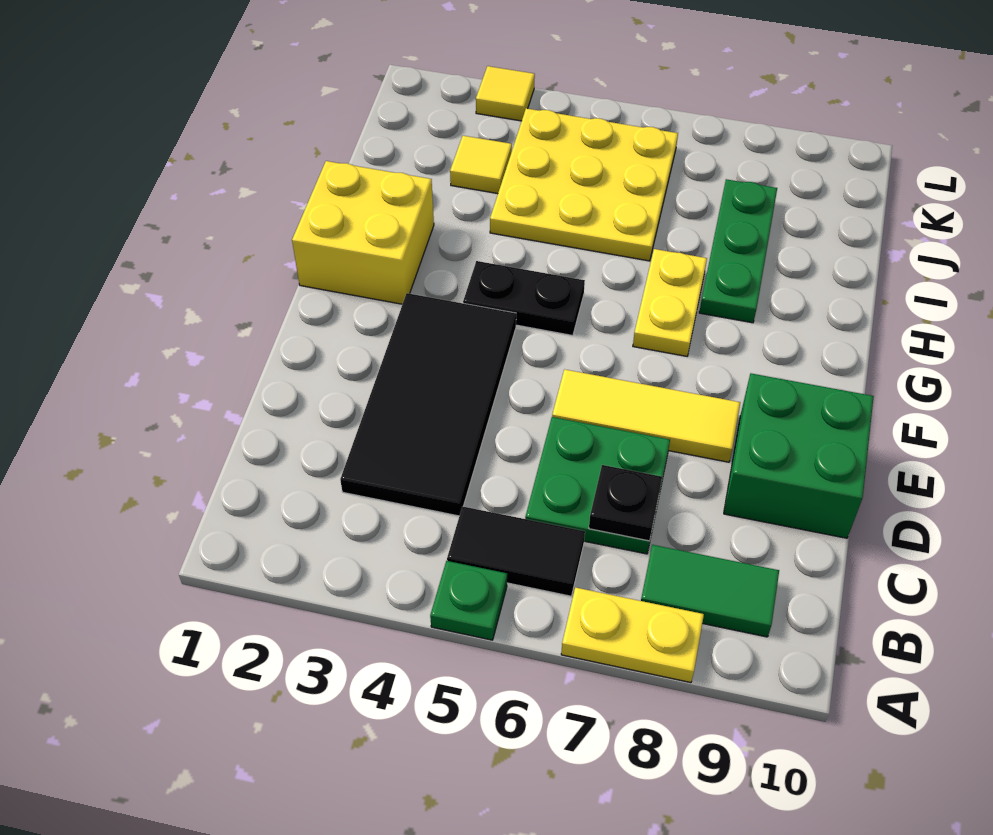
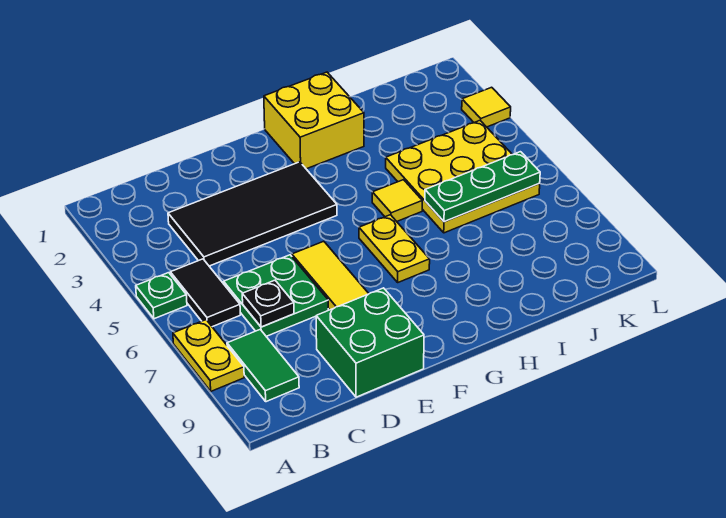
black 1x2 plate [463,261,585,336] -> none
yellow 1x2 plate [633,249,707,356] -> yellow 1x2 plate turned to [359,215,430,282]
green 1x3 plate [699,179,777,323] -> green 1x3 plate moved to [425,152,540,222]
yellow 1x1 tile [450,136,512,194] -> yellow 1x1 tile moved to [372,180,422,221]

